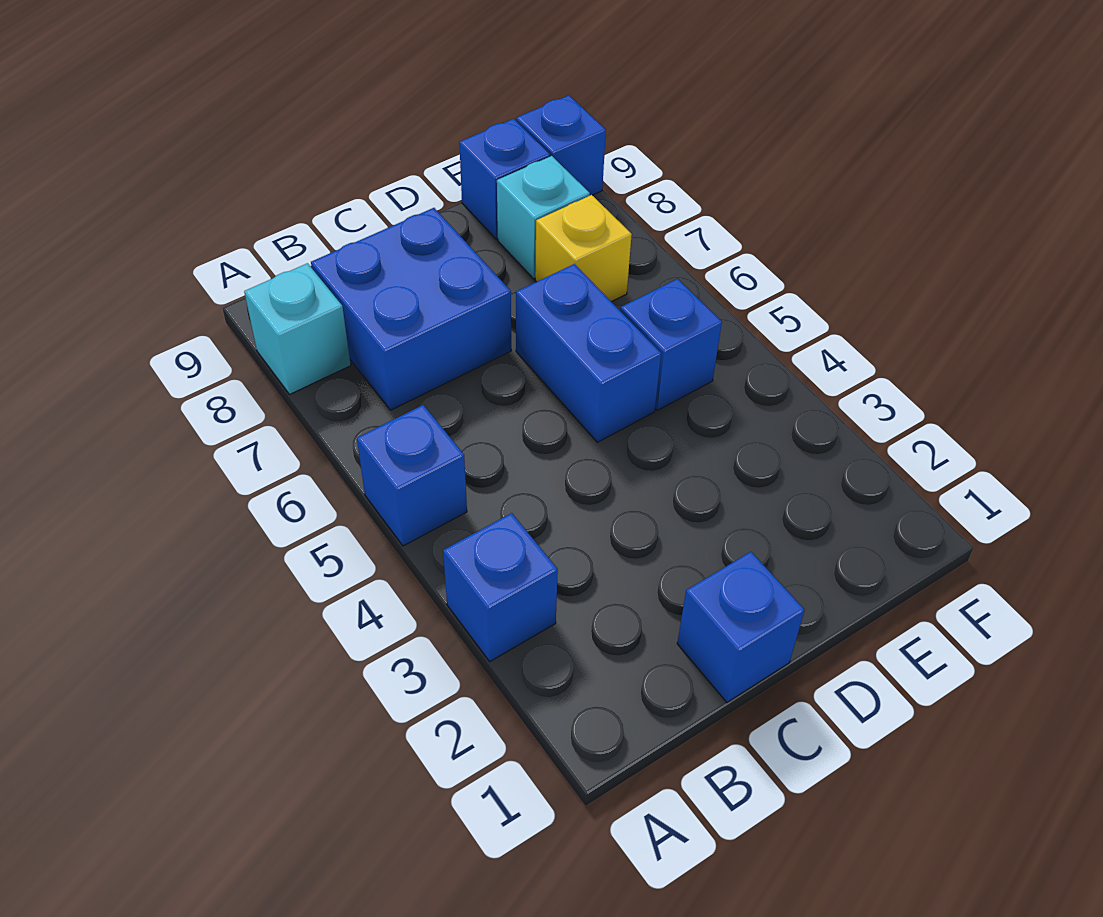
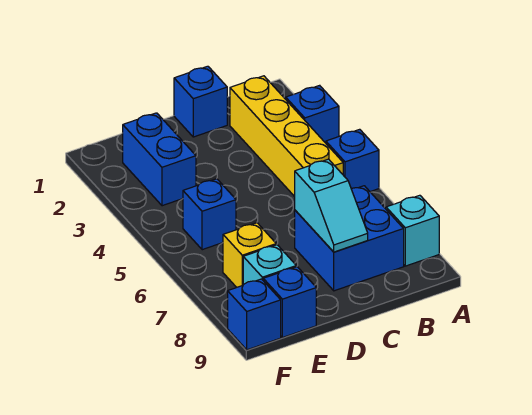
none -> yellow 1x4 brick [230,76,343,197]
none -> cyan 1x2 slope [295,159,368,252]
blue 1x2 brick [516,264,661,442] -> blue 1x2 brick moved to [123,113,196,206]

